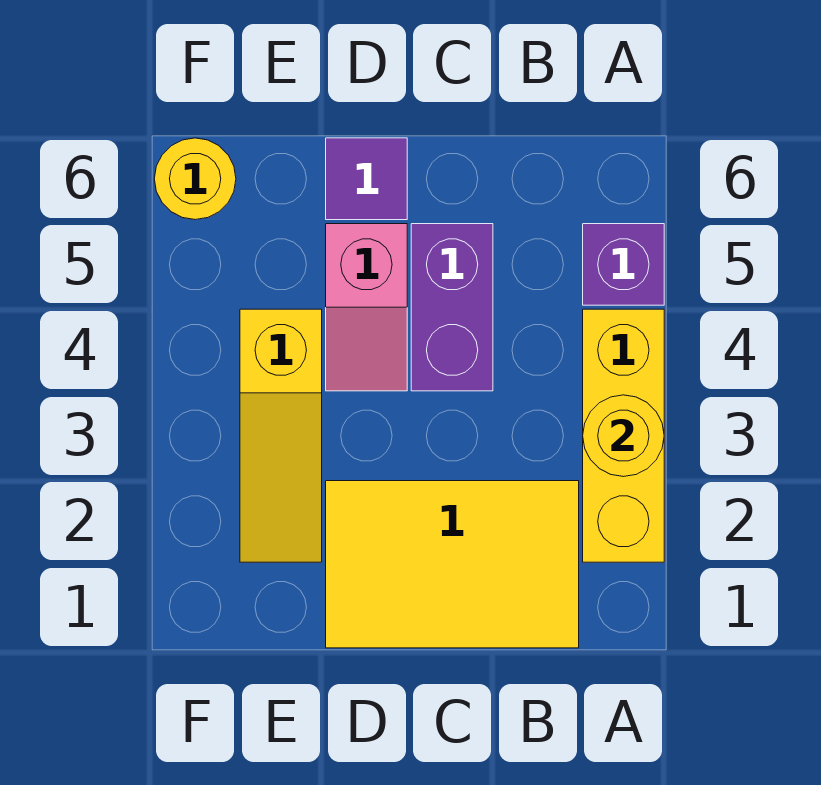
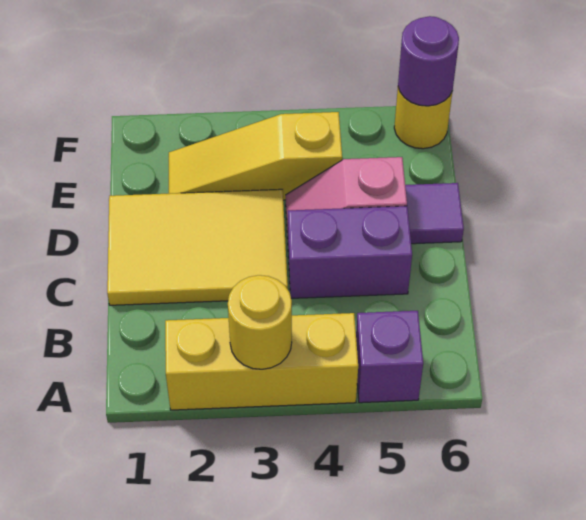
yellow 2x3 tile [326,481,579,648] -> yellow 2x3 tile turned to [107,189,288,305]
none -> purple 1x1 round brick [398,16,459,106]

